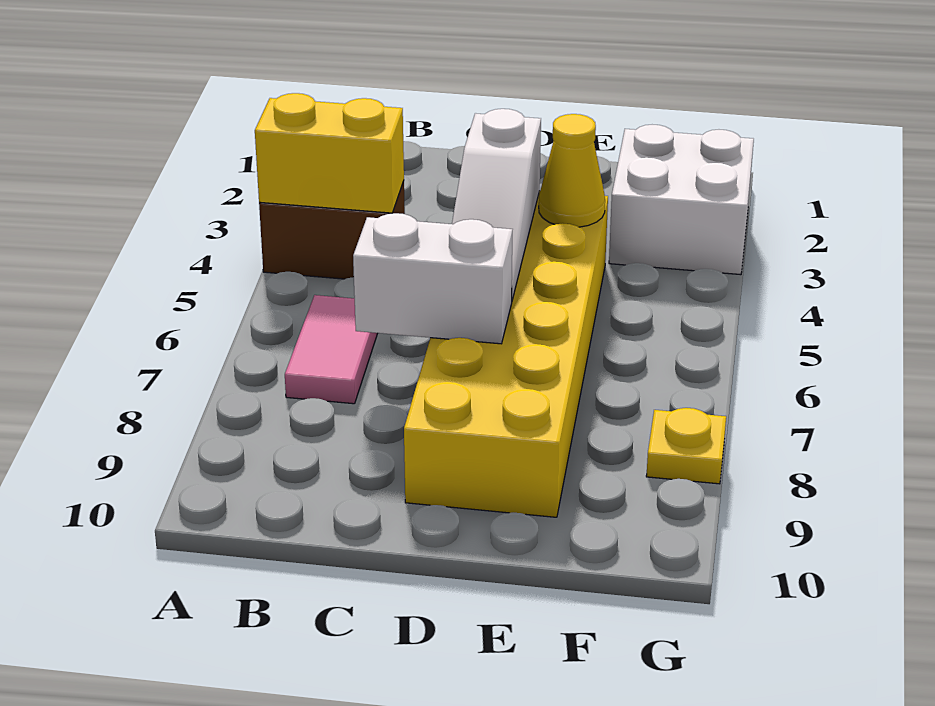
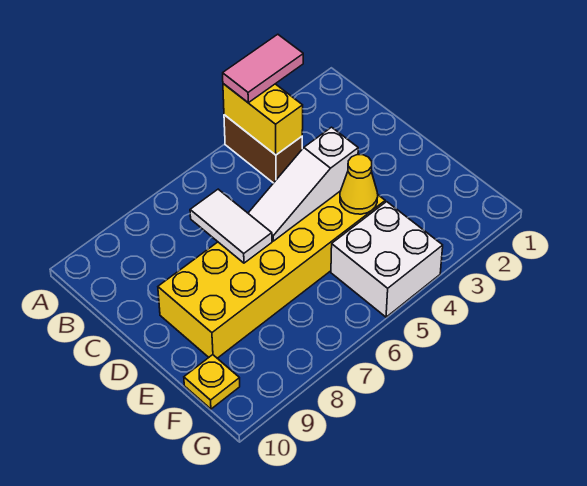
pink 1x2 tile [285,295,378,404] -> pink 1x2 tile moved to [223,34,303,103]
white 1x2 brick [353,213,512,344] -> white 1x2 tile [190,189,272,263]
white 2x2 brick [609,125,754,275] -> white 2x2 brick moved to [331,202,443,317]
yellow 1x1 plate [646,408,726,484] -> yellow 1x1 plate moved to [184,355,240,409]

